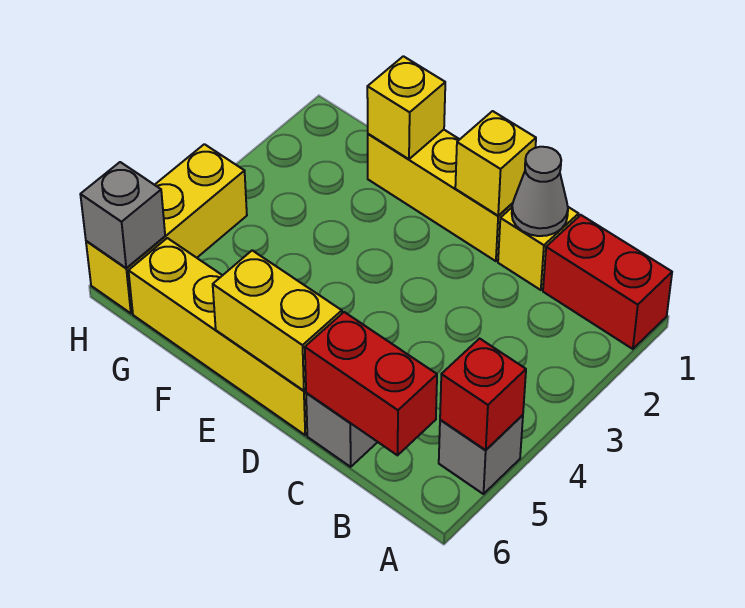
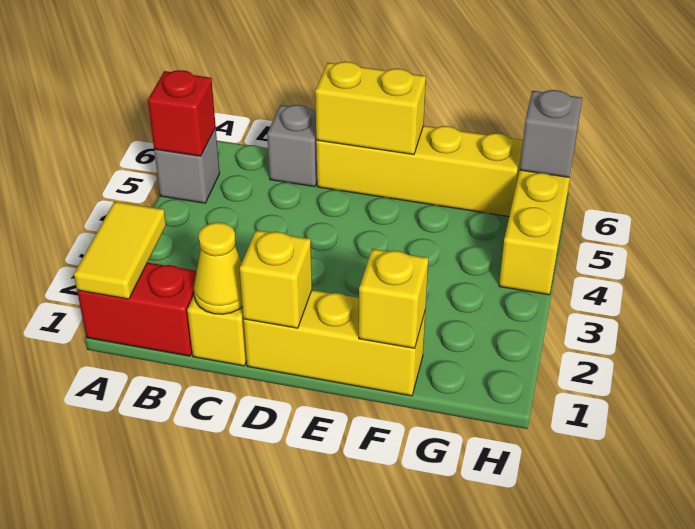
none -> yellow 1x2 tile [74,201,166,299]
red 1x2 brick [305,312,437,455] -> none
grey 1x1 cone [512,147,568,236] -> yellow 1x1 cone [194,222,243,314]

